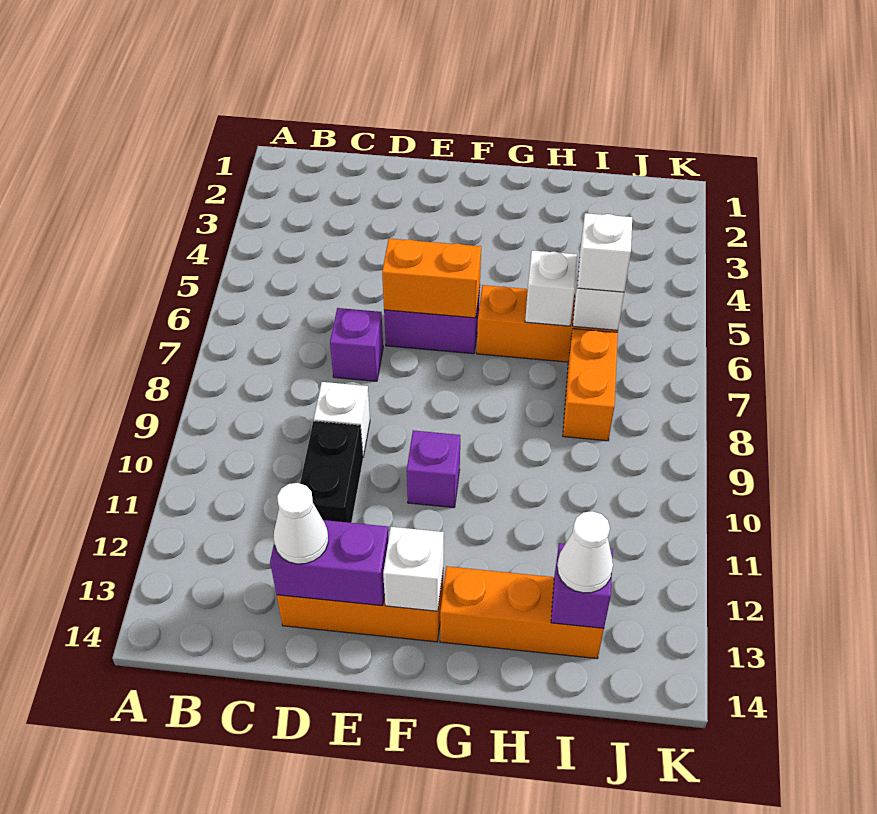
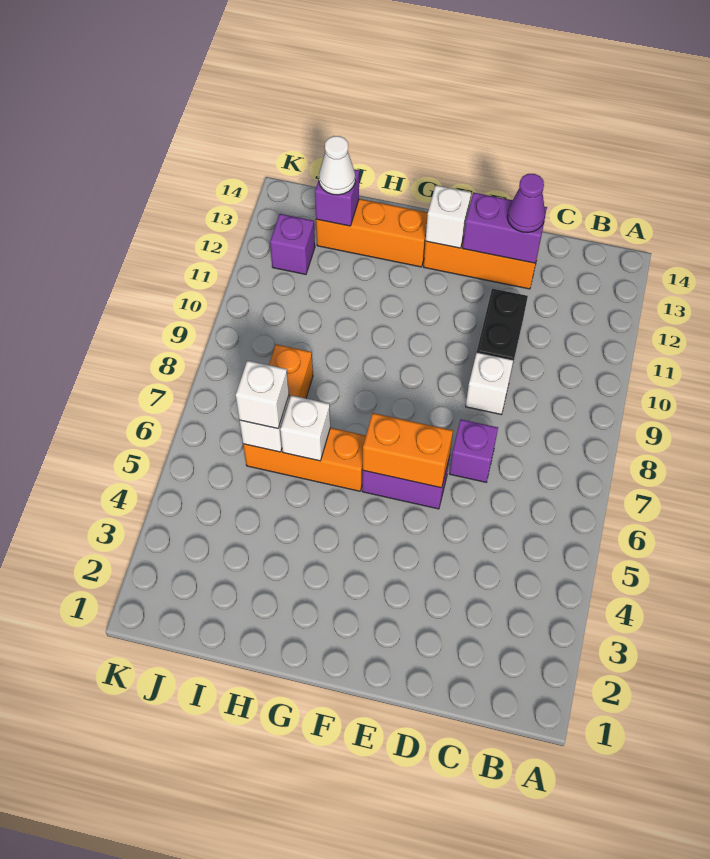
white 1x1 cone [274,483,328,564] -> purple 1x1 cone [507,174,545,232]
purple 1x1 brick [407,430,460,508] -> purple 1x1 brick moved to [270,214,315,274]

